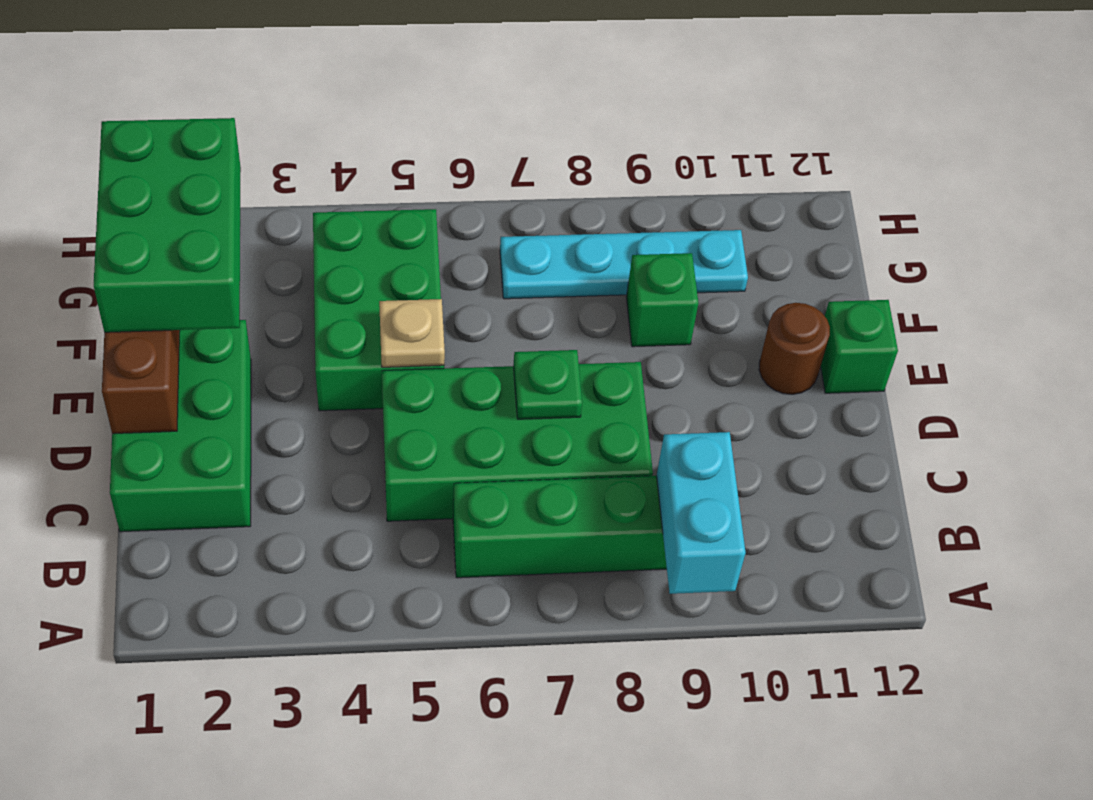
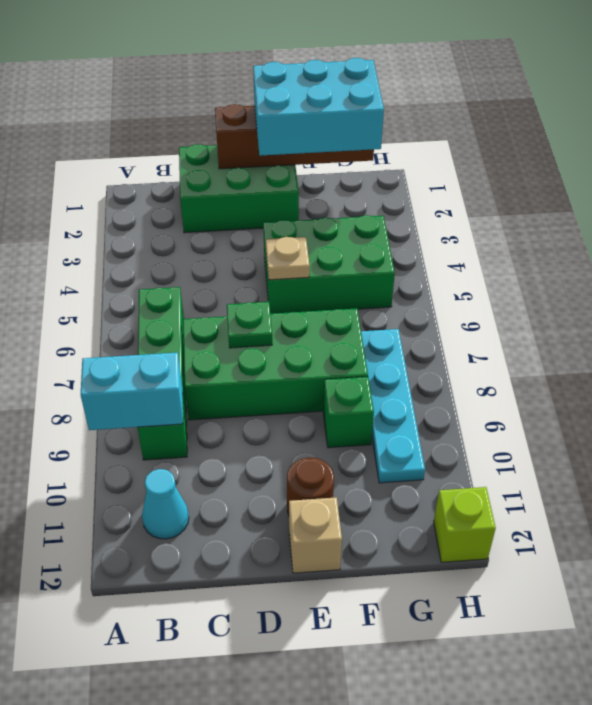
none -> cyan 1x1 cone [142,469,189,539]
green 2x4 brick [382,362,653,521] -> green 2x4 brick turned to [183,308,368,420]
green 2x3 brick [94,118,241,332] -> cyan 2x3 brick [253,58,384,156]
green 1x1 brick [821,300,898,393] -> tan 1x1 brick [289,497,342,573]
none -> lime 1x1 brick [434,487,496,562]

